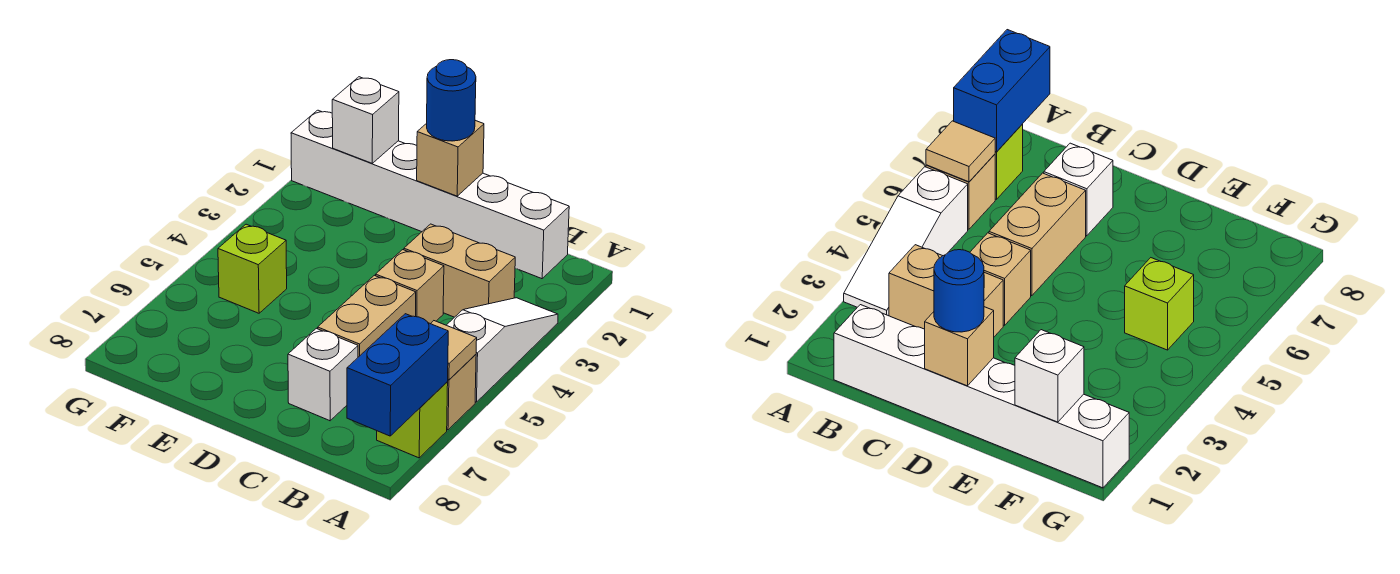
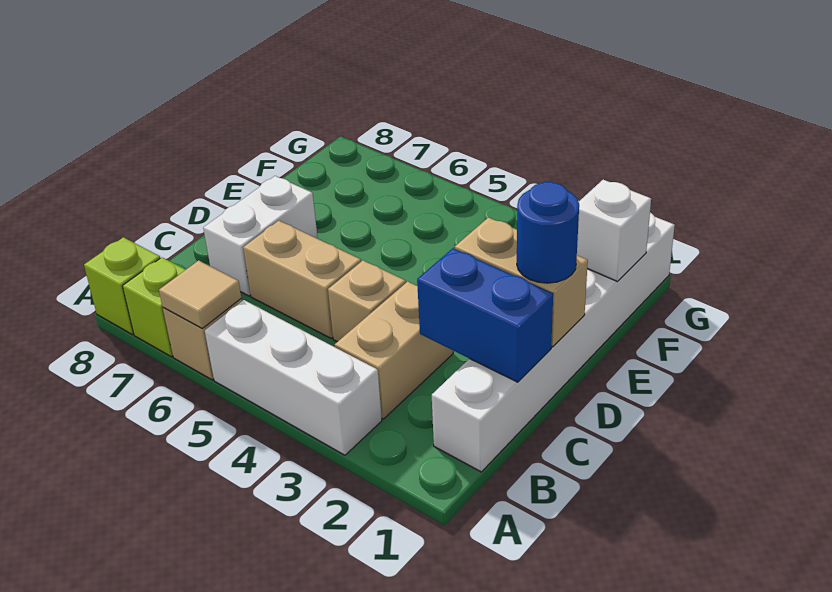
white 1x3 slope [447,298,558,402] -> white 1x3 brick [205,300,382,455]
blue 1x2 brick [347,314,448,436] -> blue 1x2 brick moved to [417,248,553,382]
white 1x1 brick [288,328,358,421] -> white 1x2 brick [203,176,318,296]
tan 1x1 brick [417,120,484,196] -> tan 1x2 brick [454,218,588,347]
lime 1x1 brick [218,224,287,313] -> lime 1x1 brick moved to [84,237,160,335]

